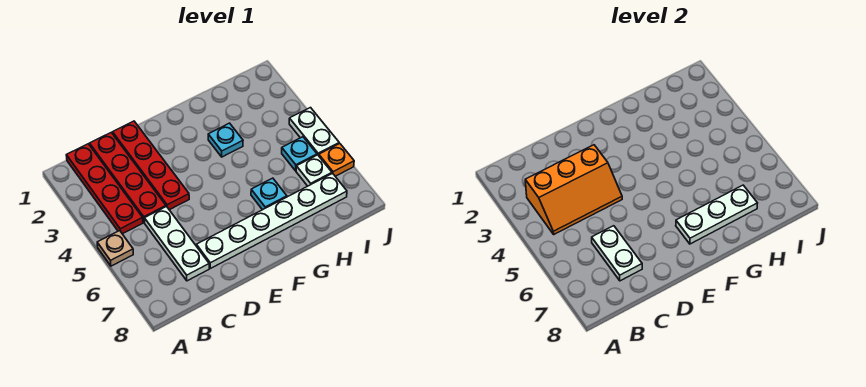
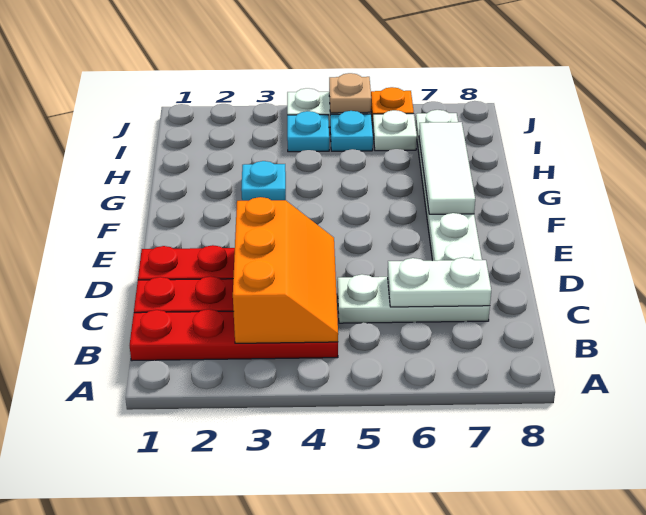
tan 1x1 plate [97,231,133,266] -> tan 1x1 plate moved to [329,73,371,113]
white 1x3 plate [676,185,758,244] -> white 1x3 tile [419,122,475,214]
cyan 1x1 plate [251,178,287,210] -> cyan 1x1 plate moved to [287,111,329,152]

